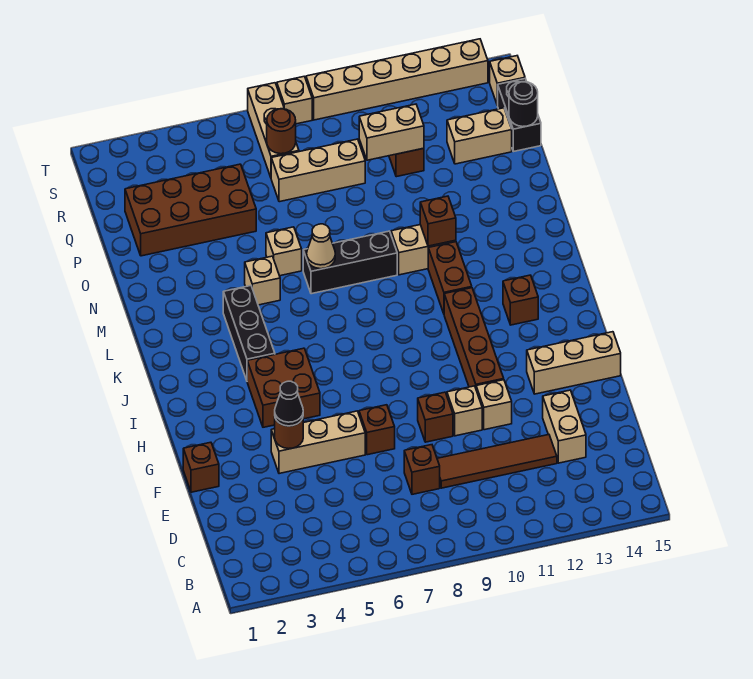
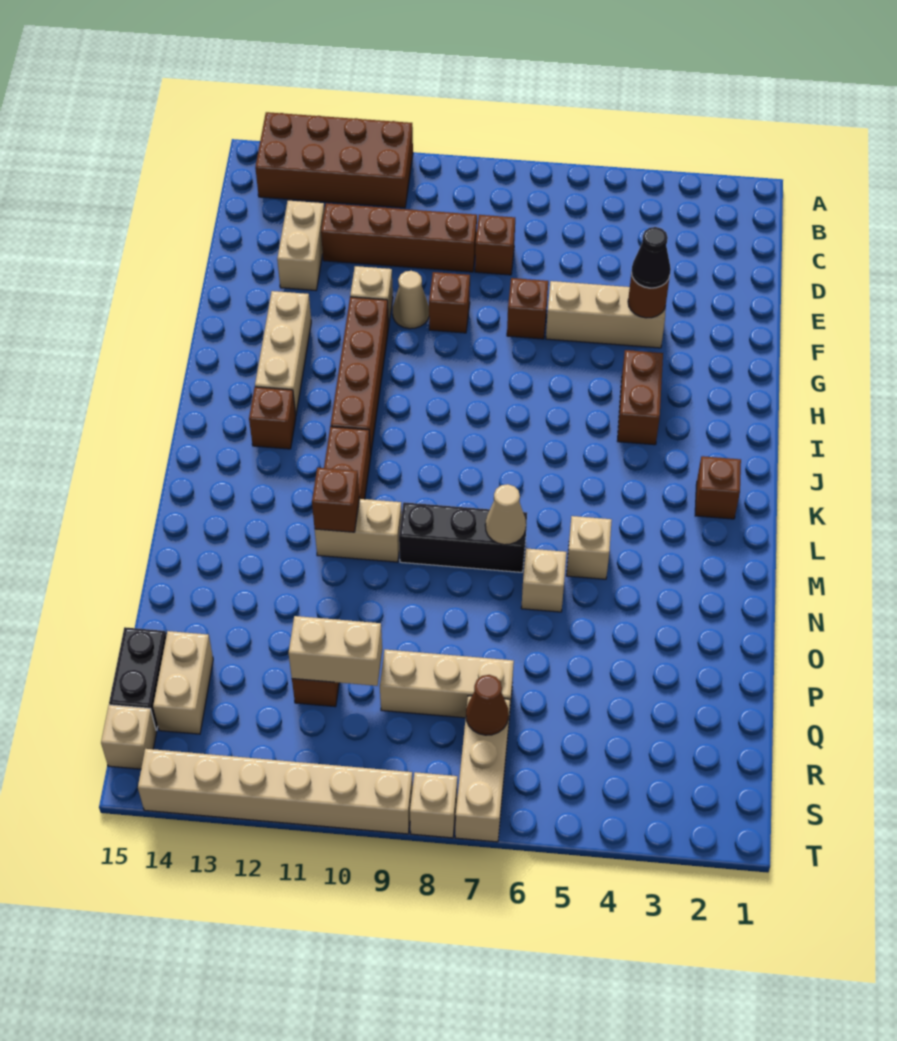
brown 1x4 tile [437,435,557,488] -> brown 1x4 brick [321,203,477,272]
brown 1x1 brick [183,442,219,492] -> brown 1x1 brick moved to [695,456,741,519]
tan 1x1 brick [447,386,482,436] -> tan 1x1 cone [393,271,429,329]
tan 1x3 brick [527,332,621,394] -> tan 1x3 brick turned to [255,291,311,414]
brown 2x2 brick [247,348,320,427] -> brown 1x2 brick [618,350,663,445]
black 1x3 brick [223,286,275,380] -> none
brown 2x4 brick [125,164,256,256] -> brown 2x4 brick moved to [255,112,413,208]
tan 1x2 brick [447,108,512,164] -> tan 1x2 brick turned to [153,631,213,734]
black 1x1 round brick [509,82,538,127] -> none
brown 1x1 round brick [267,109,296,154] -> brown 1x1 cone [466,675,509,735]

